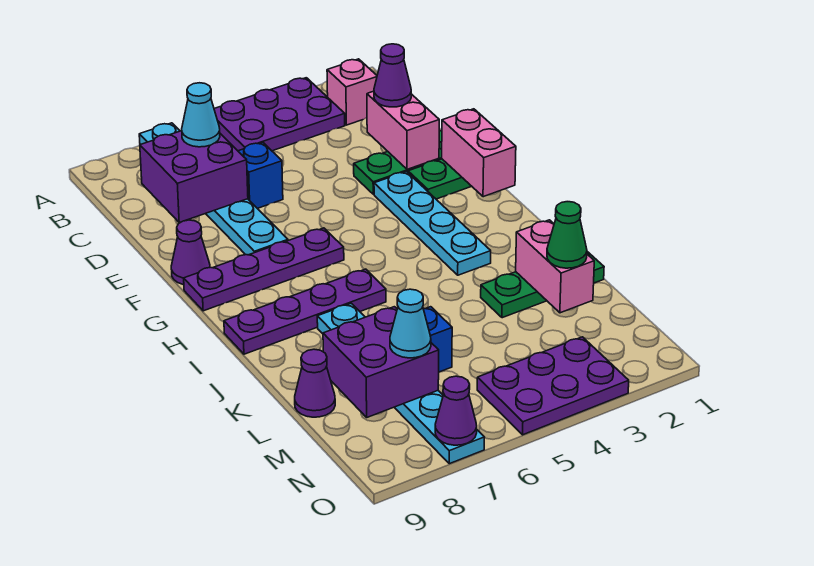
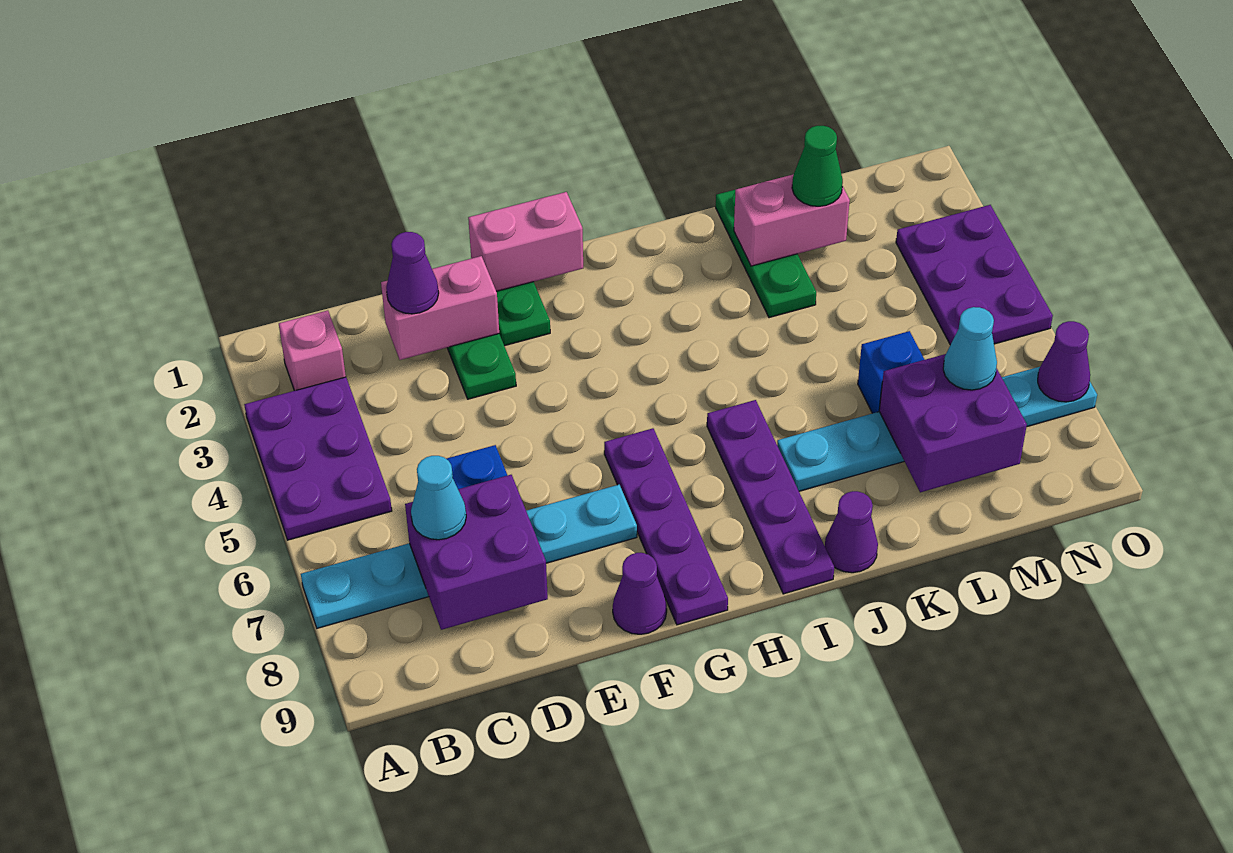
cyan 1x4 plate [374,172,491,275] -> none
purple 1x1 cone [295,349,335,417] -> purple 1x1 cone moved to [825,491,878,573]

